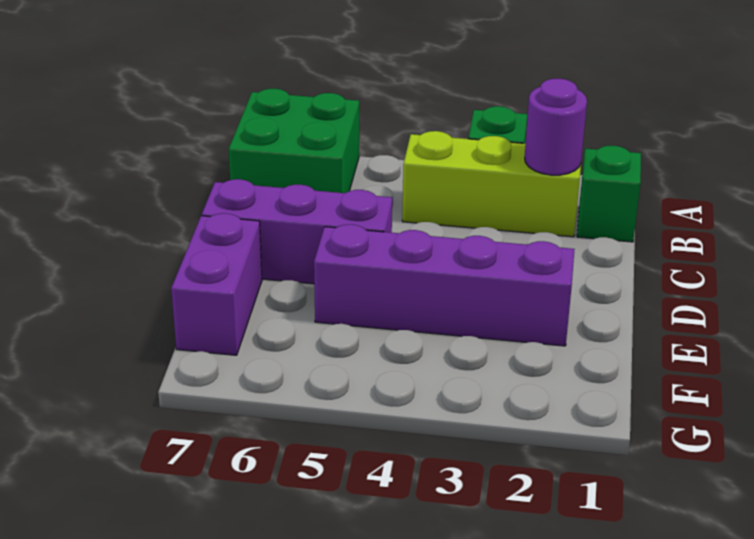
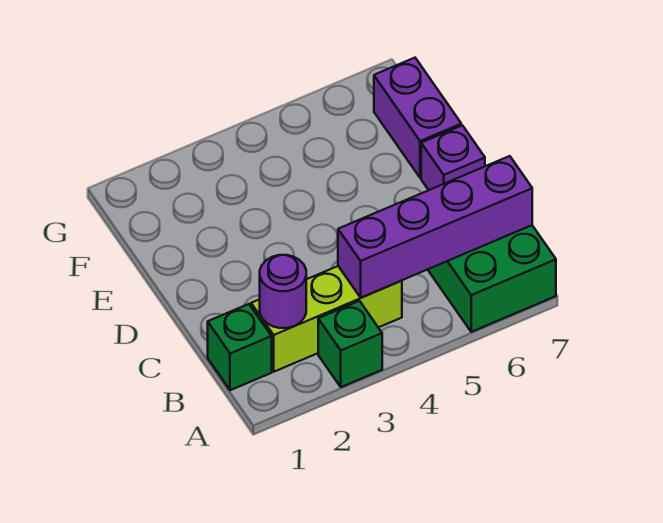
purple 1x3 brick [202,179,392,284] -> purple 1x1 brick [421,125,485,190]
purple 1x4 brick [314,224,574,346] -> purple 1x4 brick moved to [338,156,532,298]

